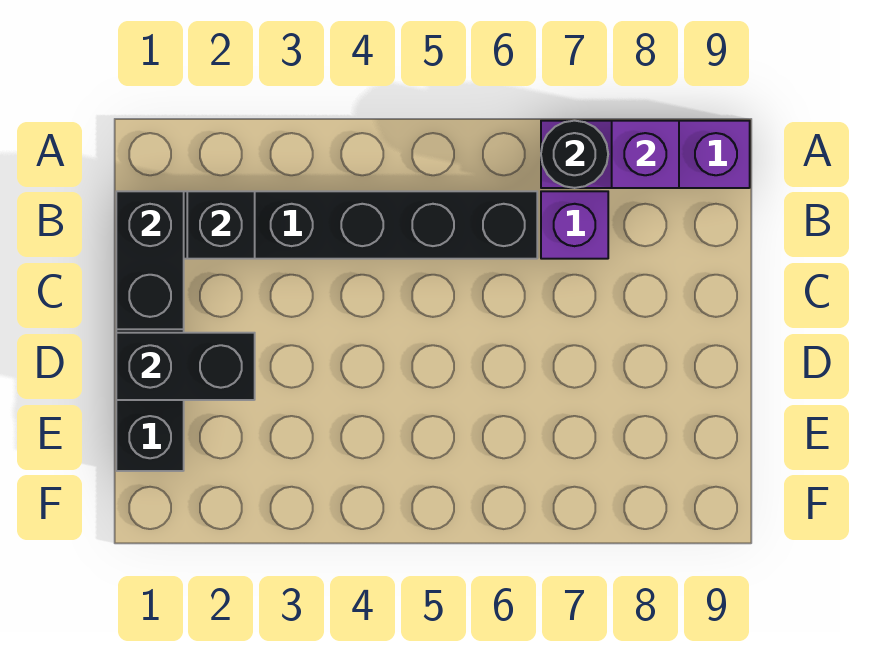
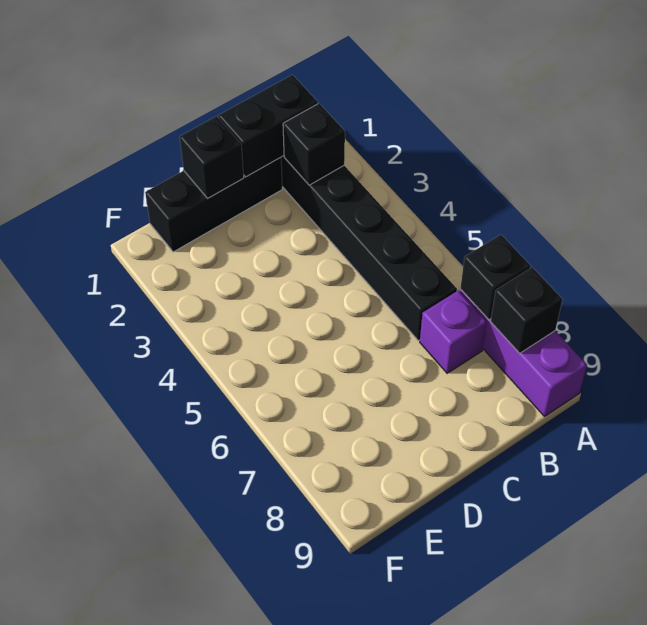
black 1x1 round brick [541,121,608,188] -> black 1x1 brick [460,235,530,320]
purple 1x1 brick [612,121,679,188] -> black 1x1 brick [490,267,563,353]
black 1x2 brick [116,333,255,400] -> black 1x1 brick [180,116,244,198]

